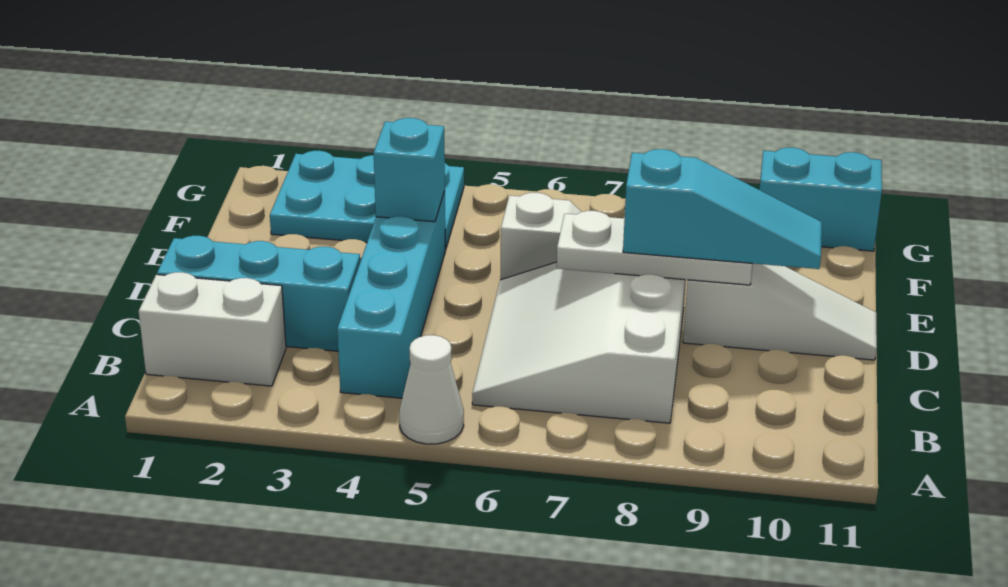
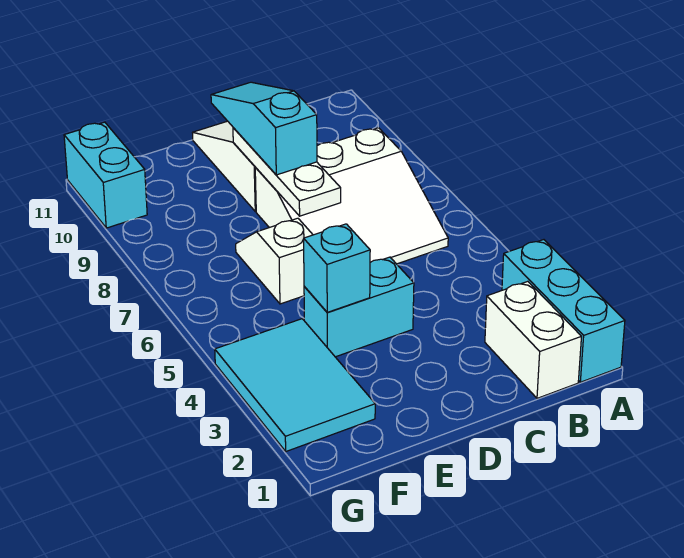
white 1x1 cone [399,335,464,444] -> none
cyan 1x4 brick [337,191,445,398] -> cyan 1x2 brick [304,257,414,357]
cyan 1x3 brick [157,236,360,351] -> cyan 1x3 brick moved to [502,240,625,382]
cyan 2x3 plate [270,151,464,249] -> cyan 2x3 tile [215,319,375,451]

